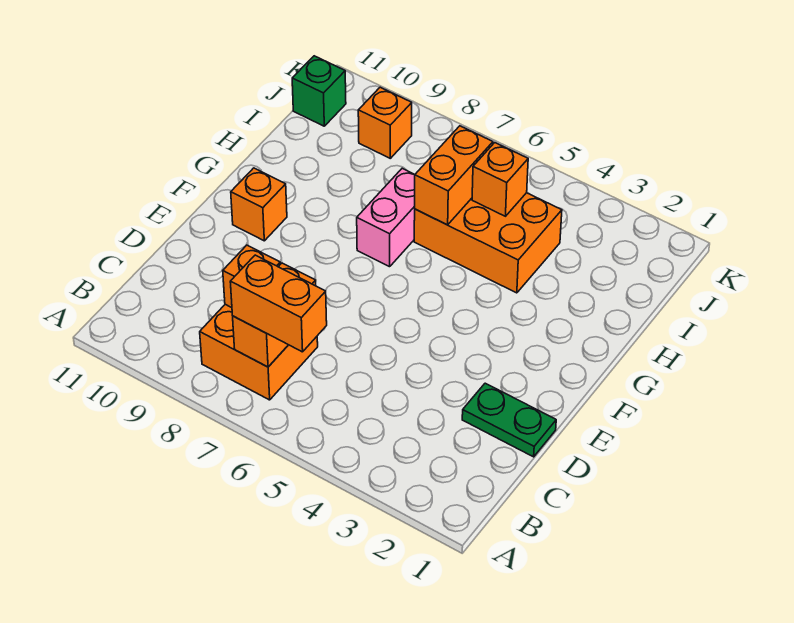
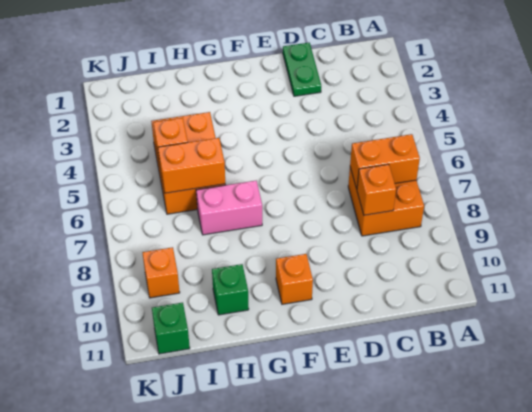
orange 1x2 brick [230,255,327,352] -> none
none -> green 1x1 brick [212,264,249,315]

